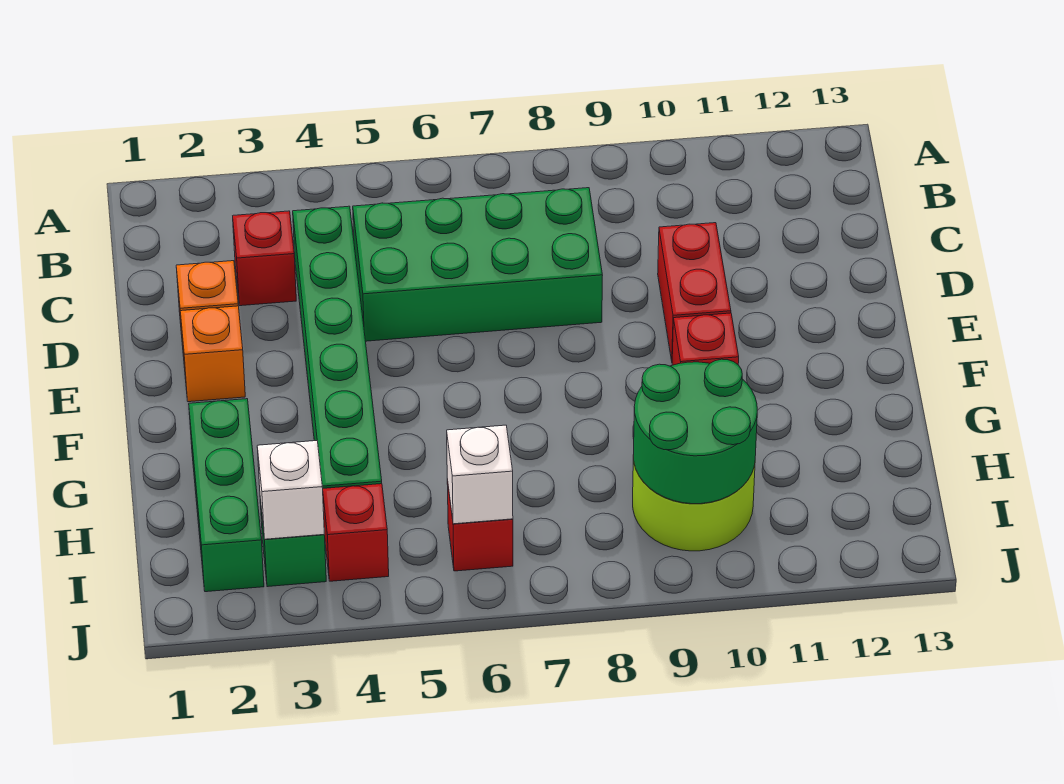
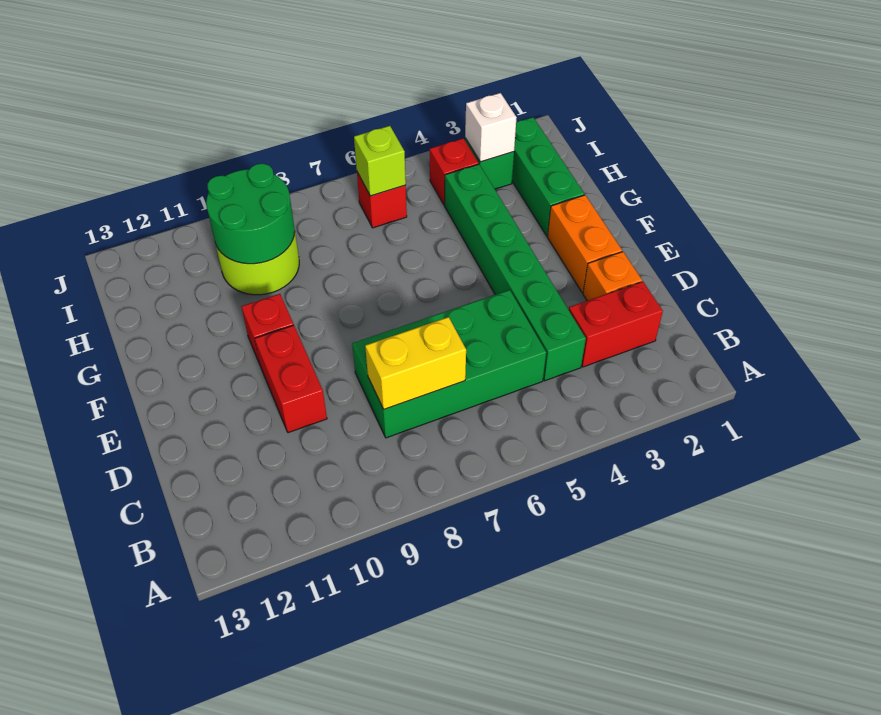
red 1x1 brick [233,211,296,306] -> red 1x2 brick [569,282,663,367]
none -> yellow 1x2 brick [365,317,466,409]
orange 1x1 brick [180,306,245,402] -> orange 1x2 brick [547,195,622,293]
white 1x1 brick [447,425,513,524] -> lime 1x1 brick [354,126,406,196]

